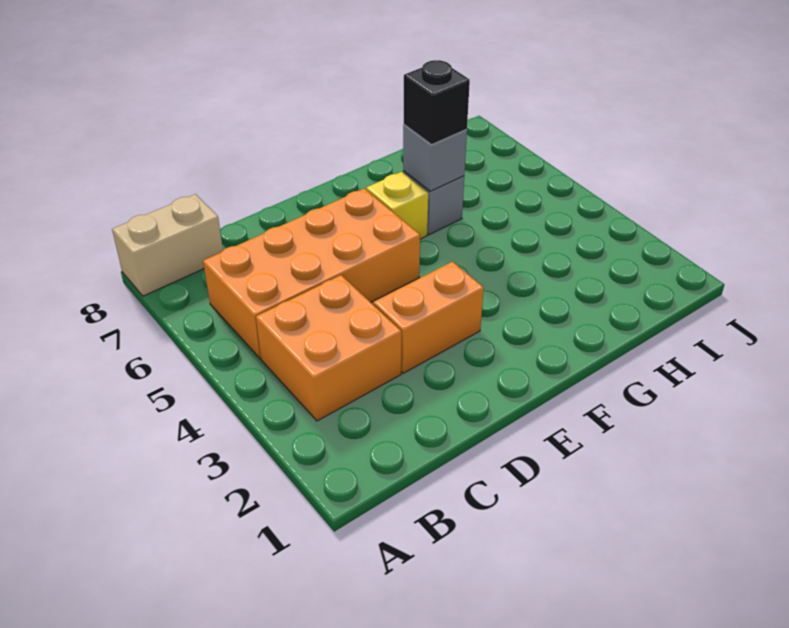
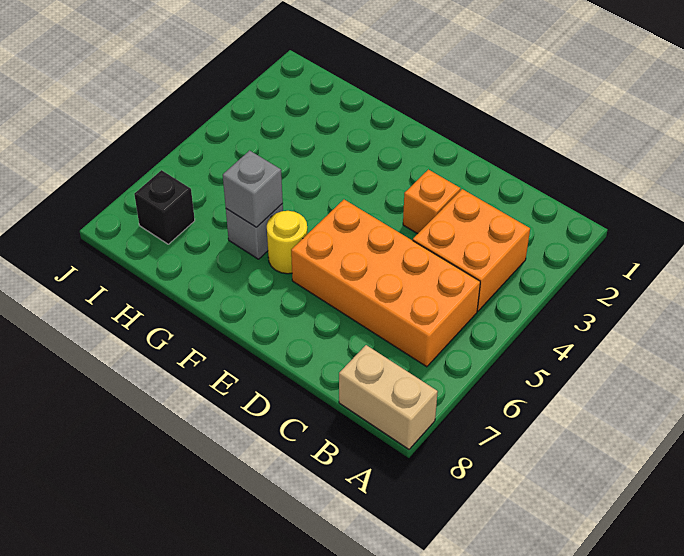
orange 1x2 brick [373,262,484,373] -> orange 1x1 brick [403,170,460,234]
yellow 1x1 brick [366,172,428,239] -> yellow 1x1 round brick [267,211,307,274]
black 1x1 brick [404,60,470,145] -> black 1x1 brick moved to [134,170,195,244]

